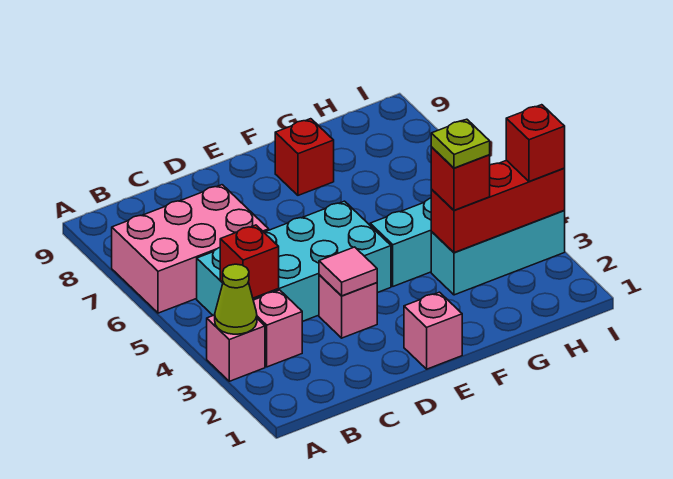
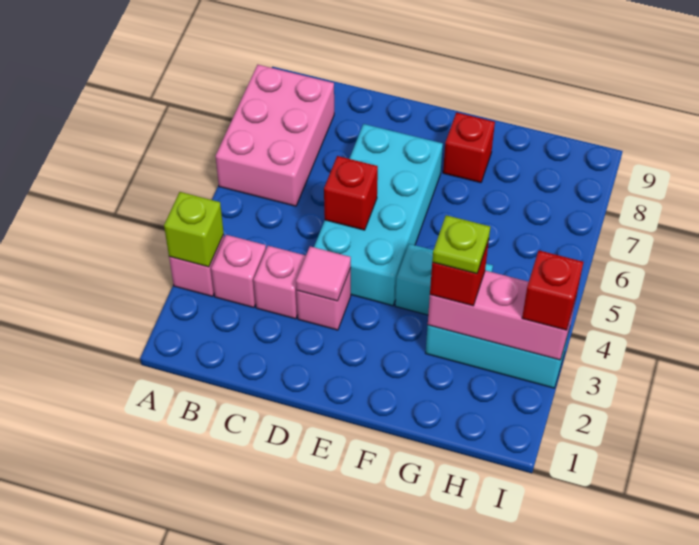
lime 1x1 cone [215,264,257,334] -> lime 1x1 brick [164,192,224,267]
pink 2x3 brick [112,185,269,313] -> pink 2x3 brick turned to [216,65,334,206]
cyan 2x4 brick [197,201,391,321] -> cyan 2x4 brick turned to [314,124,443,306]
red 1x1 brick [220,225,279,298] -> red 1x1 brick moved to [324,156,378,230]
pink 1x1 brick [404,292,462,369] -> pink 1x1 brick moved to [254,246,306,319]
red 1x3 brick [431,160,565,253] -> pink 1x3 brick [428,271,576,360]

